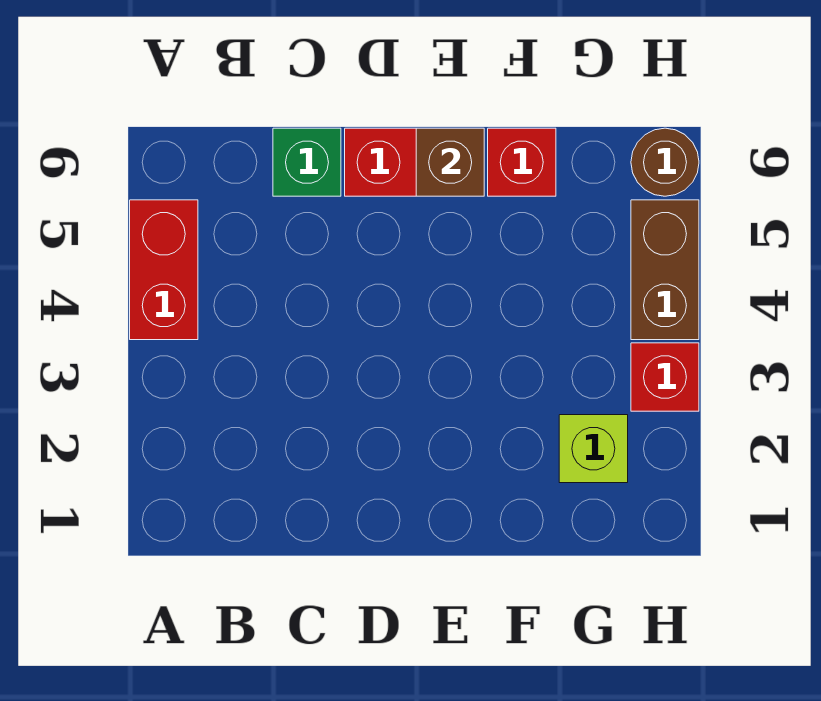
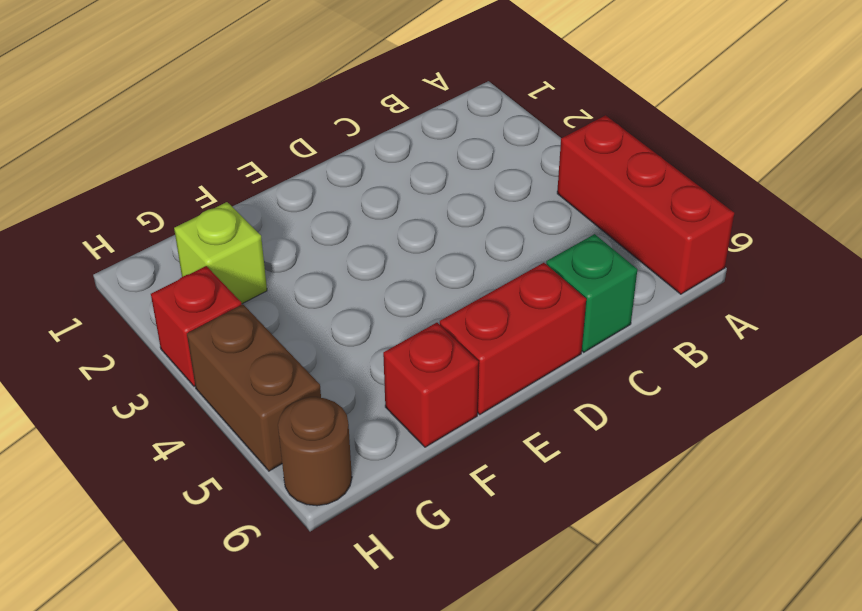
red 1x2 brick [130,200,198,340] -> red 1x3 brick [557,115,734,294]
brown 1x1 brick [416,128,484,196] -> none

